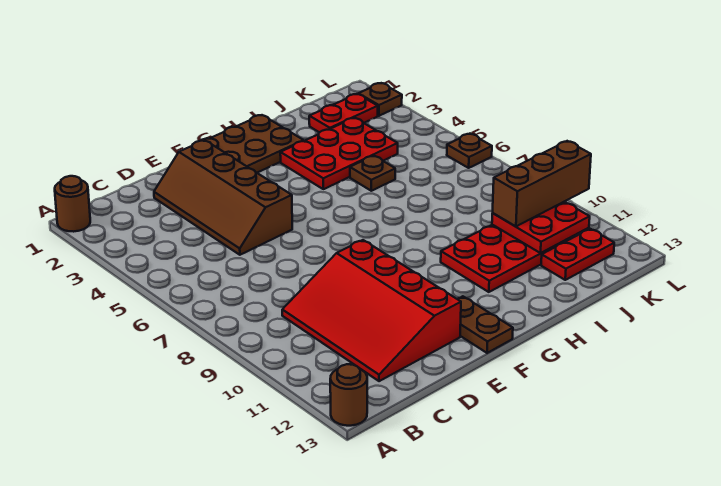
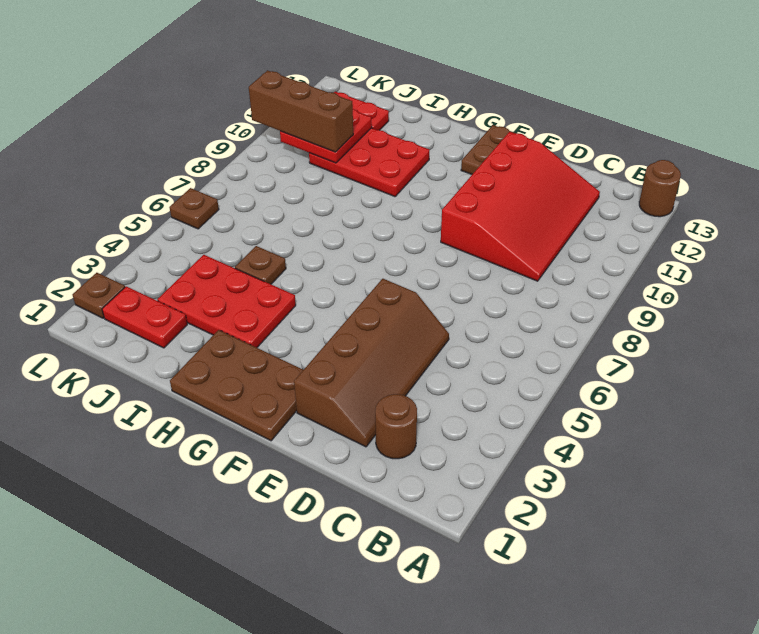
brown 1x1 round brick [55,176,90,232] -> brown 1x1 round brick moved to [375,394,417,459]

